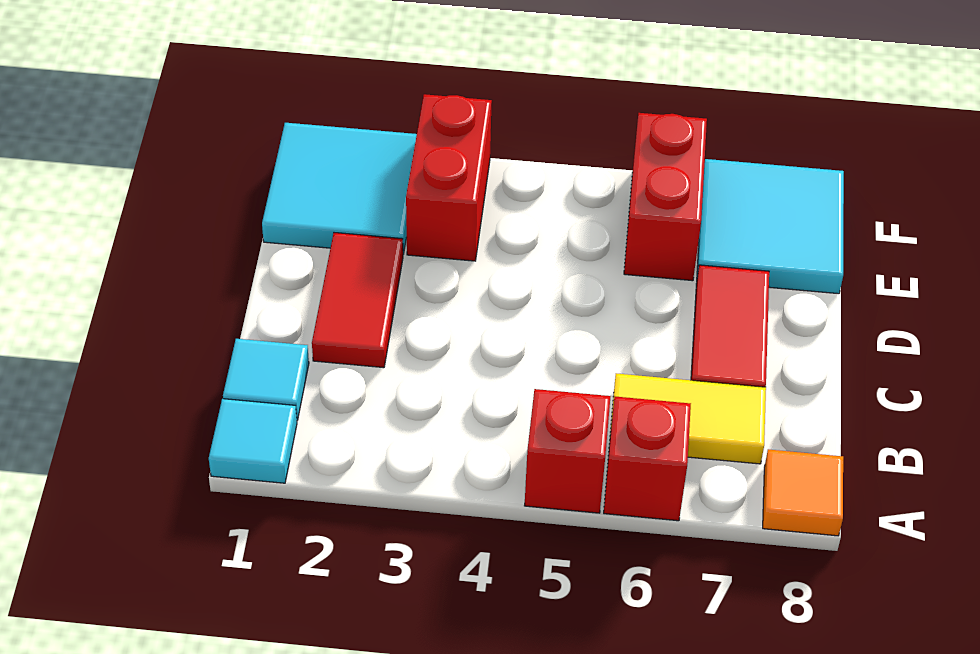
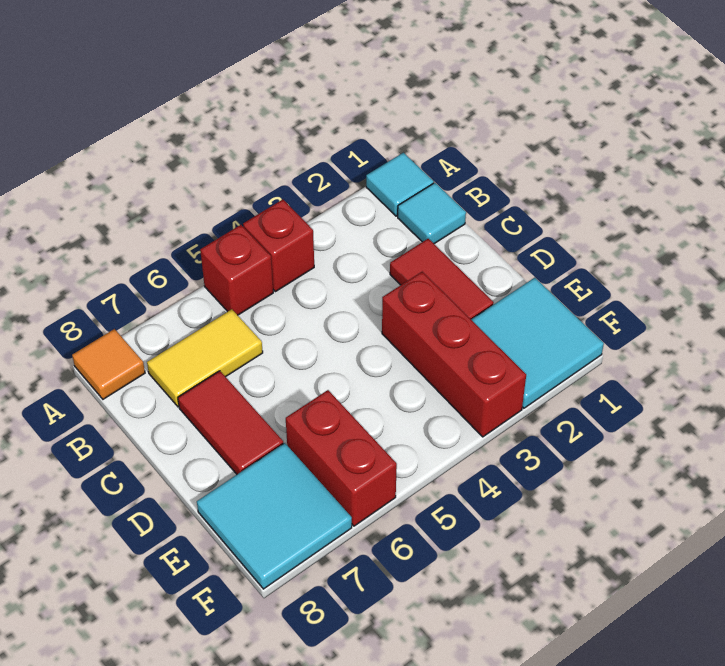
red 1x1 brick [604,397,691,521] -> red 1x1 brick moved to [243,200,314,292]
red 1x2 brick [406,94,492,261] -> red 1x3 brick [382,272,526,437]

